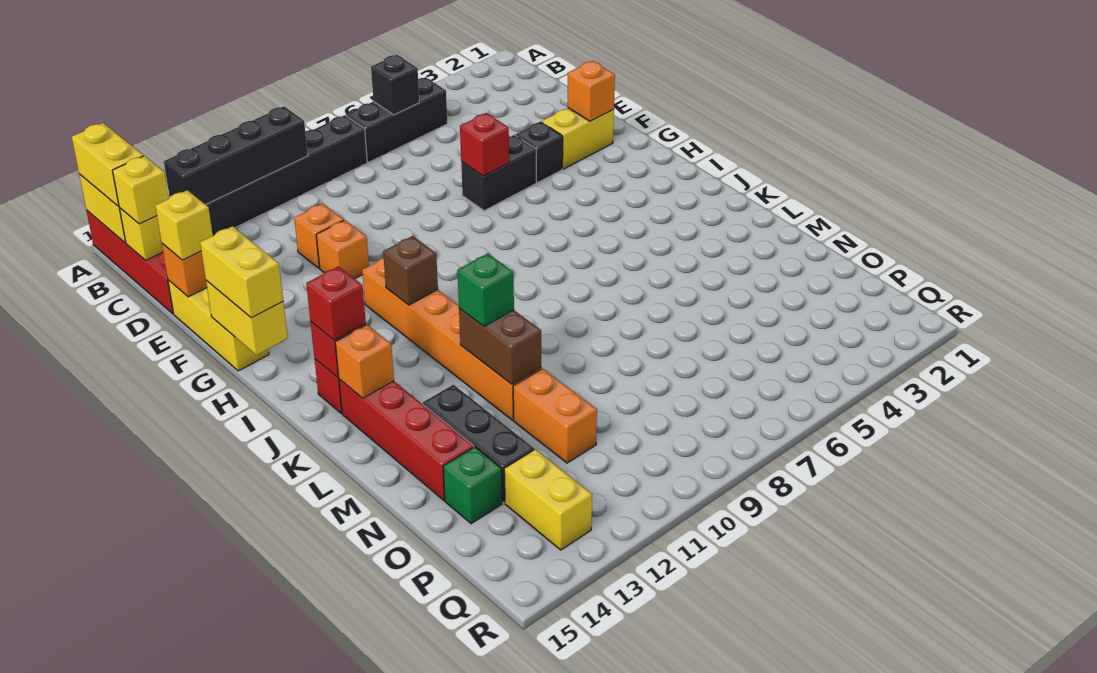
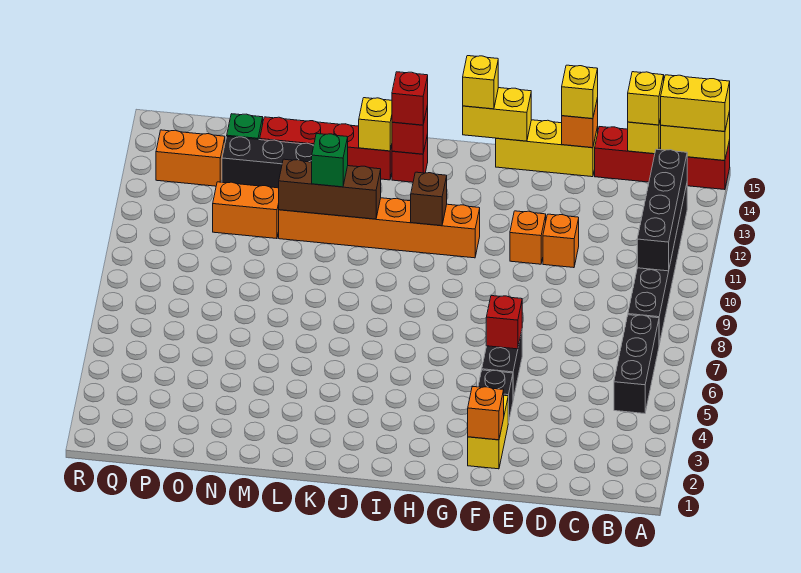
black 1x1 brick [371,55,419,115] -> none
yellow 1x2 brick [200,226,283,318] -> yellow 1x1 brick [463,56,498,109]
orange 1x1 brick [335,325,394,398] -> yellow 1x1 brick [359,98,392,151]
brown 1x2 brick [459,308,541,384] -> brown 1x3 brick [279,159,381,219]
yellow 1x2 brick [504,449,592,550] -> orange 1x2 brick [156,130,225,186]

